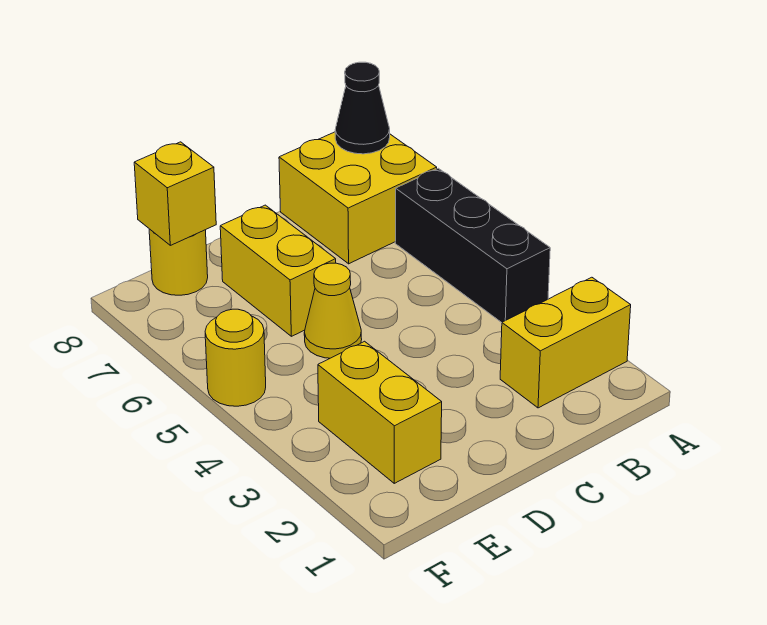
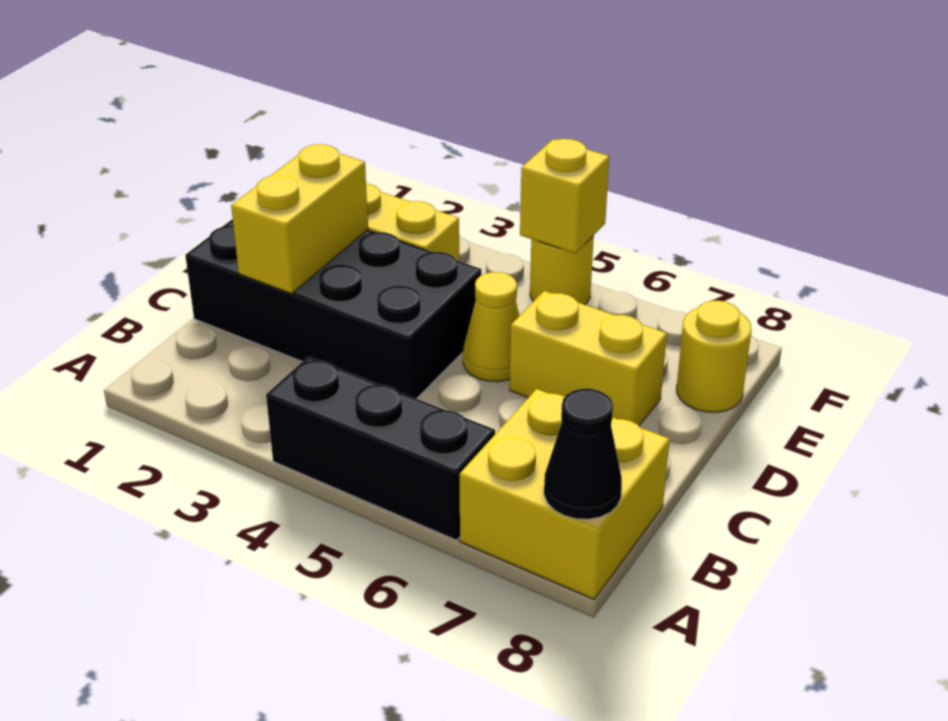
yellow 1x2 brick [500,277,631,408] -> yellow 1x2 brick moved to [231,144,368,294]
none -> black 2x4 brick [185,219,482,399]
yellow 1x1 brick [134,142,216,245] -> yellow 1x1 brick moved to [520,139,609,254]

